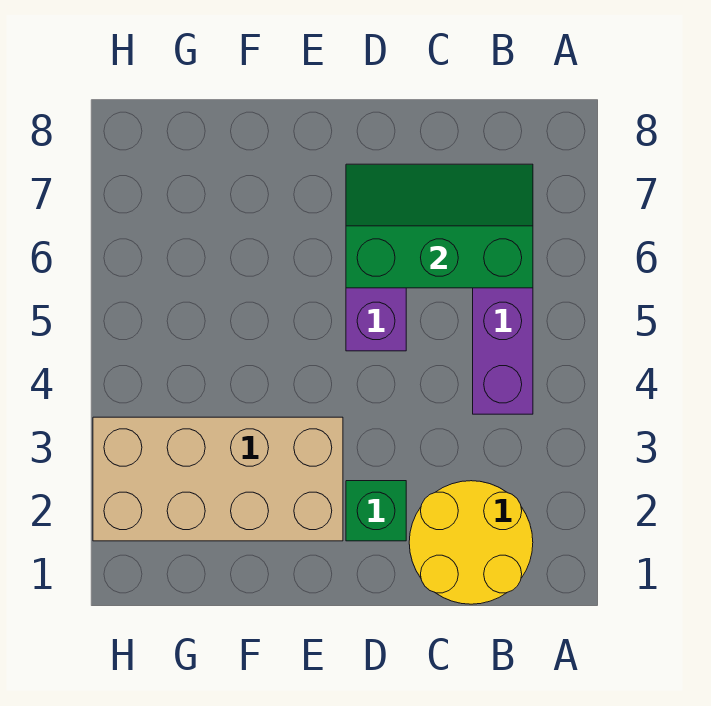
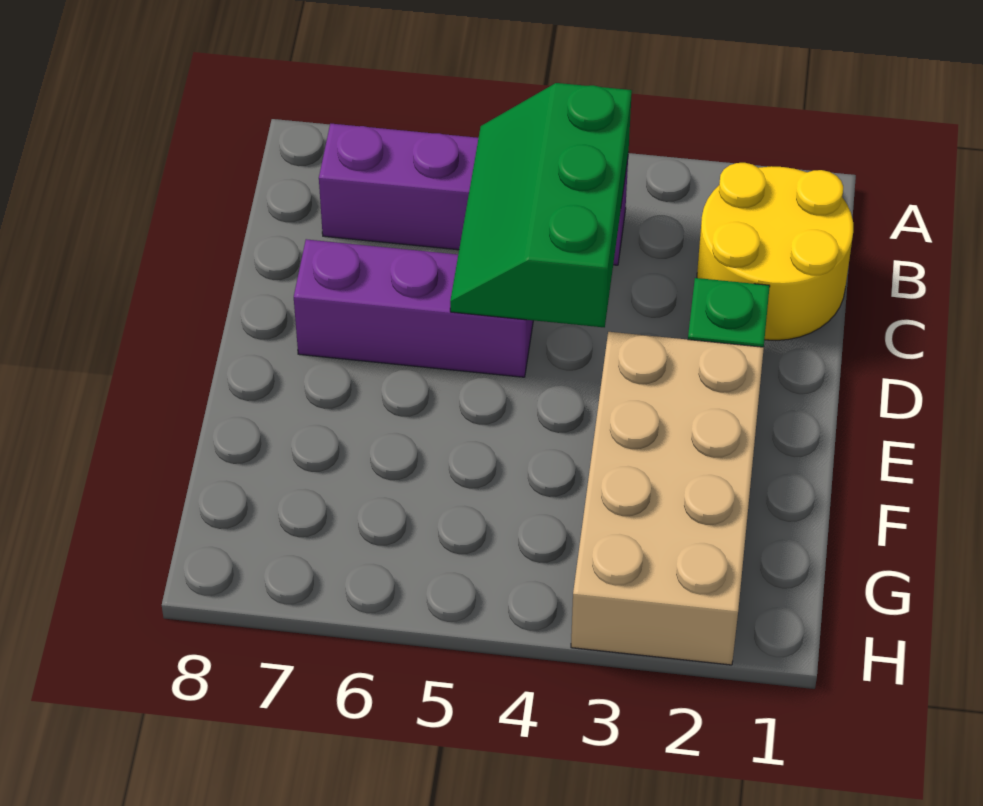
green 2x3 slope [346,164,533,288] -> green 2x3 slope moved to [450,83,632,327]

